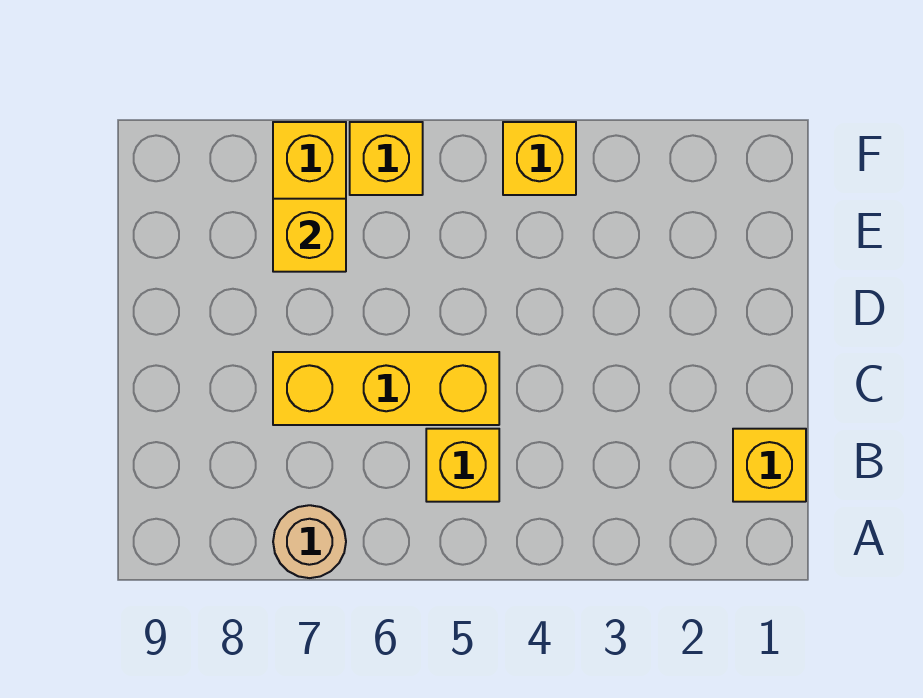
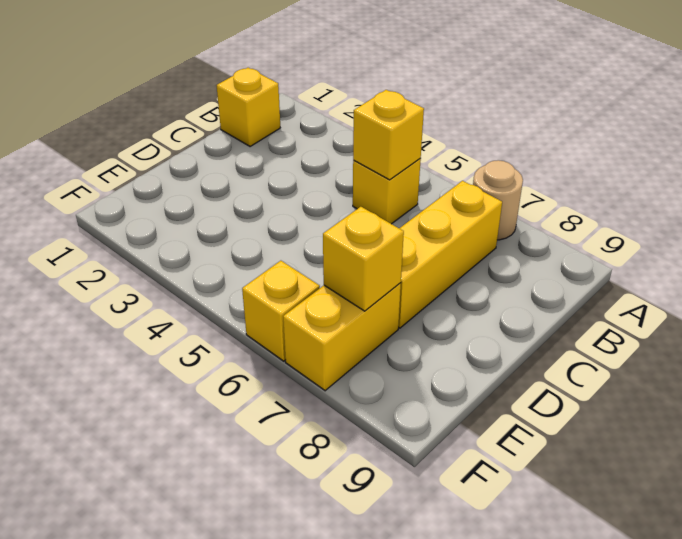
yellow 1x3 brick [273,352,499,425] -> yellow 1x3 brick turned to [398,181,502,328]
yellow 1x1 brick [503,122,576,195] -> yellow 1x1 brick moved to [353,90,424,180]

